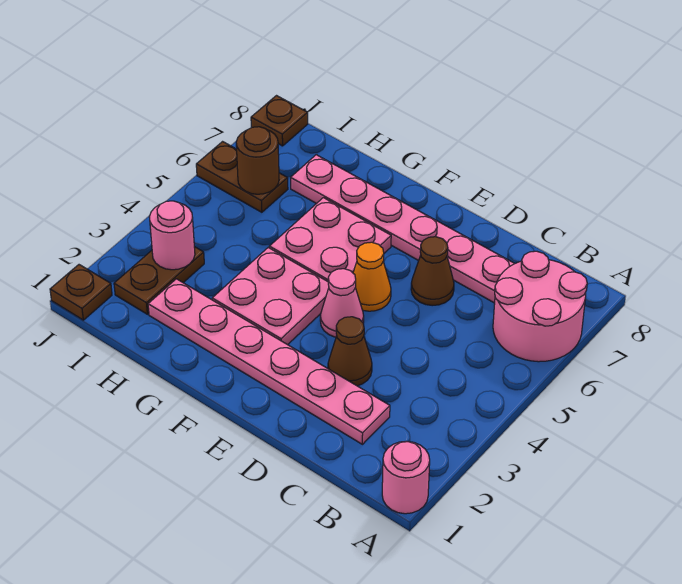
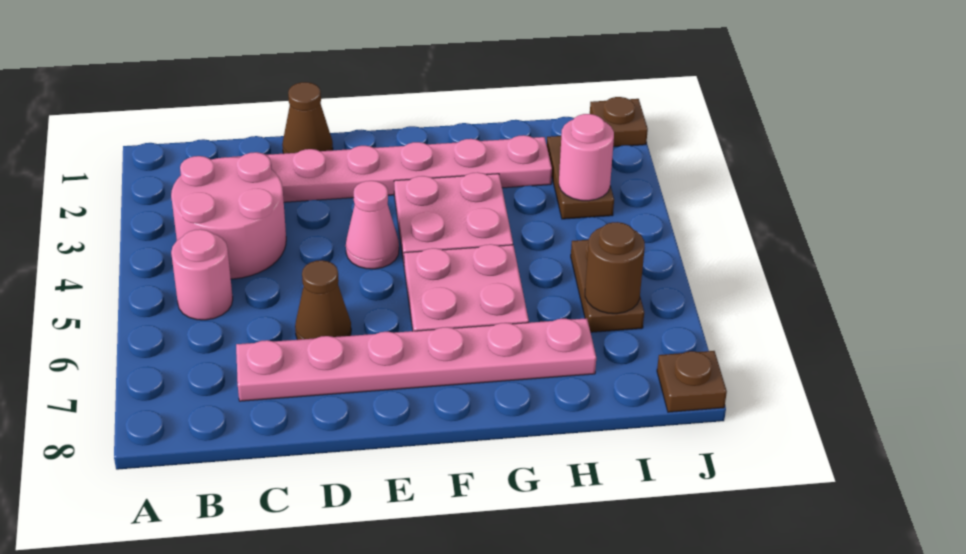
pink 1x1 round brick [382,441,430,514] -> pink 1x1 round brick moved to [171,229,233,320]
pink 2x2 round brick [493,251,587,362] -> pink 2x2 round brick moved to [171,152,286,279]
brown 1x1 cone [328,317,372,386] -> brown 1x1 cone moved to [282,82,333,154]
orange 1x1 cone [353,242,391,311] -> none
brown 1x2 plate [196,142,288,212] -> brown 1x2 plate turned to [571,240,644,332]

